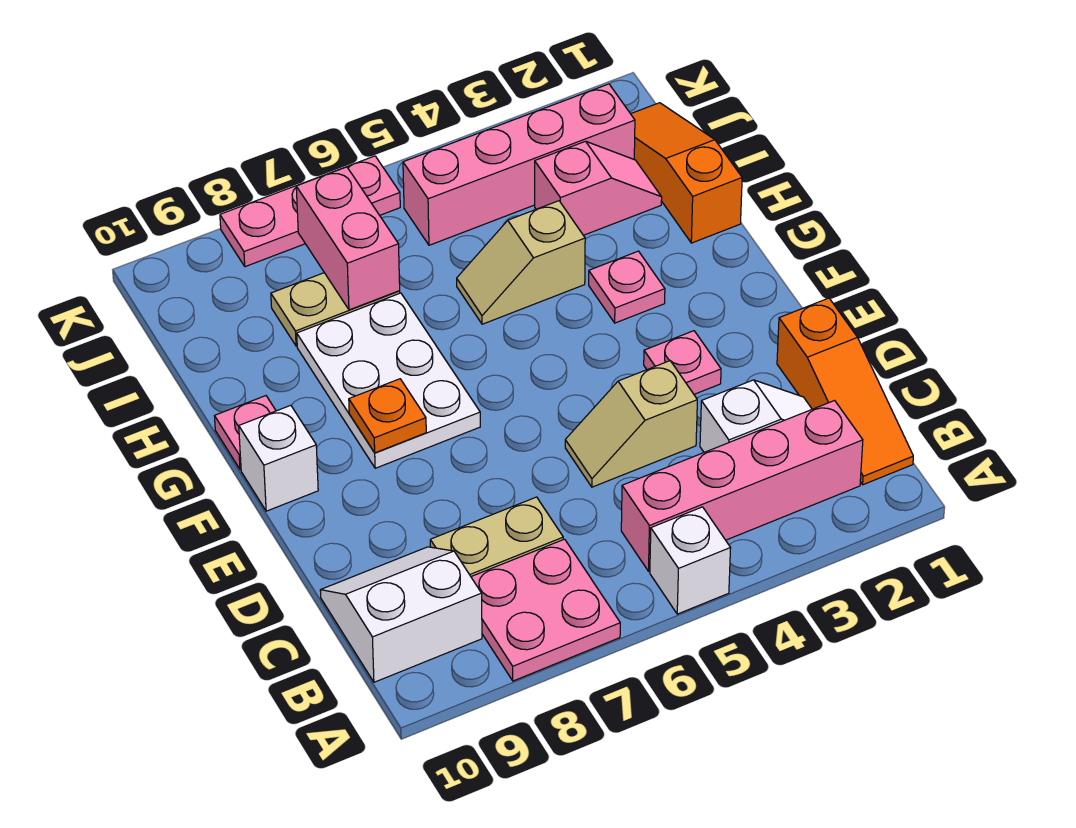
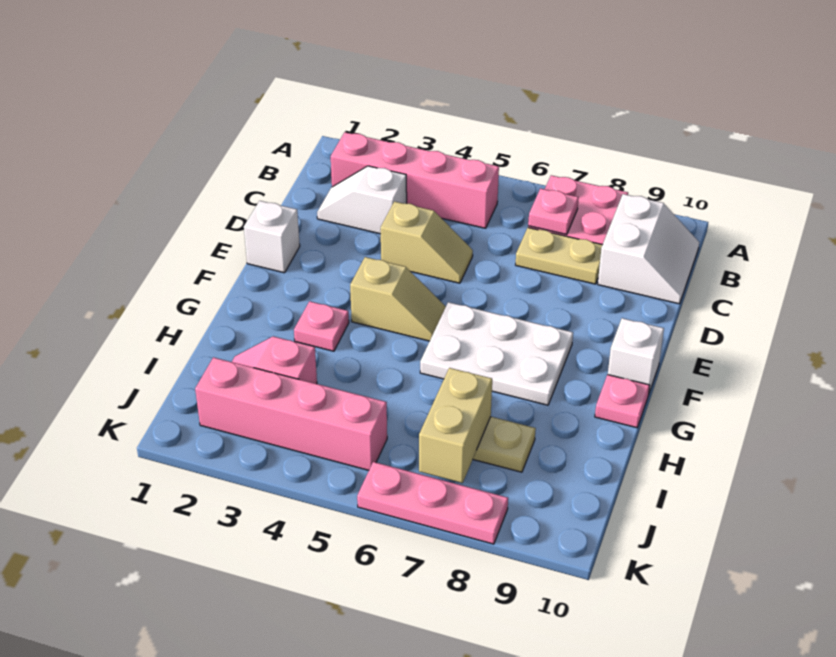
white 1x1 brick [650,507,731,614] -> white 1x1 brick moved to [244,201,300,273]
orange 1x3 slope [777,298,913,485] -> none
white 2x2 slope [320,547,482,682] -> white 2x2 slope turned to [598,194,699,304]
pink 1x1 plate [644,331,721,394] -> pink 1x1 plate moved to [528,189,579,235]
white 2x3 plate [297,293,480,468] -> white 2x3 plate turned to [420,302,573,405]
orange 1x1 plate [349,379,426,453] -> none
orange 1x3 slope [631,103,742,243] -> none
tan 1x2 slope [457,201,585,324] -> tan 1x2 slope moved to [350,257,446,341]
pink 1x2 brick [296,167,400,310] -> tan 1x2 brick [419,368,492,483]

